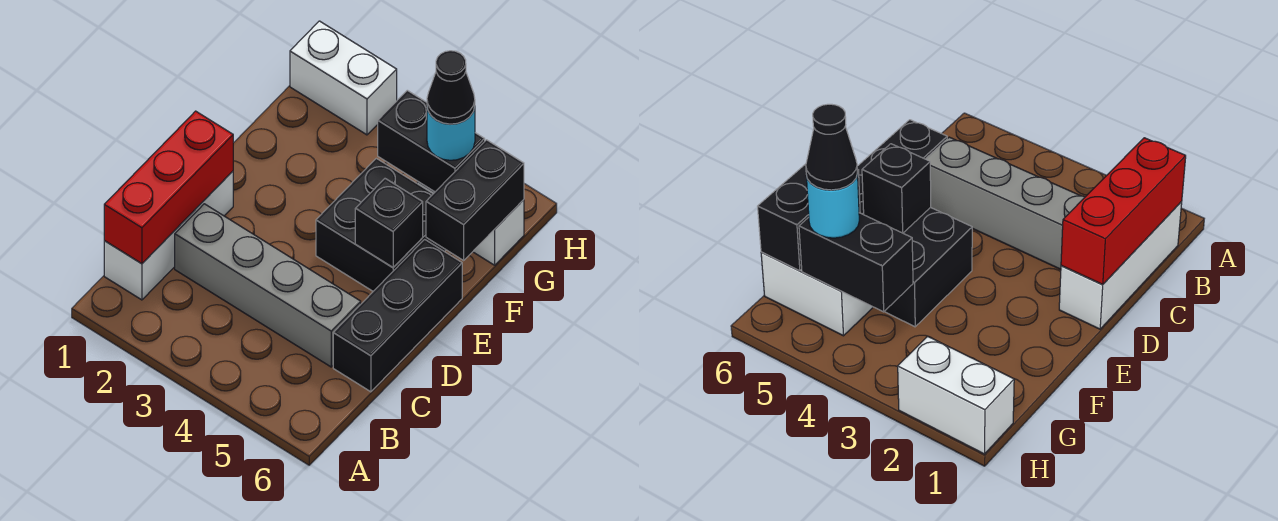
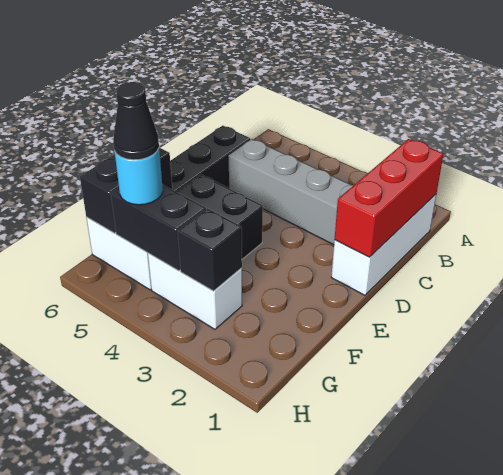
black 1x1 brick [355,179,423,267] -> black 1x1 brick moved to [178,209,242,291]
white 1x2 brick [290,21,397,135] -> white 1x2 brick moved to [148,253,242,329]

